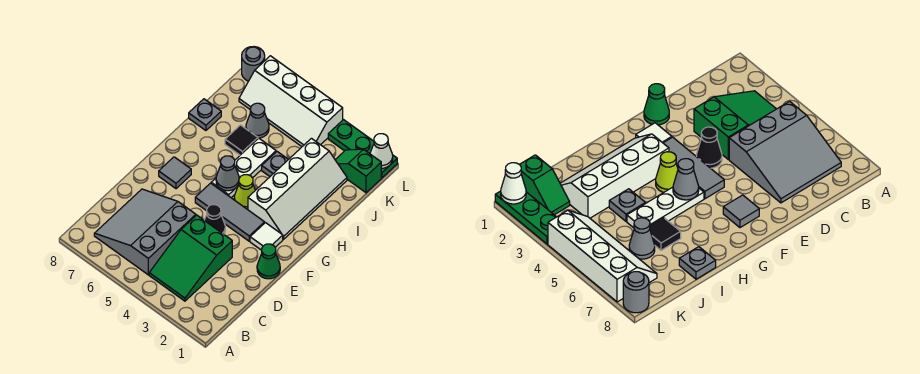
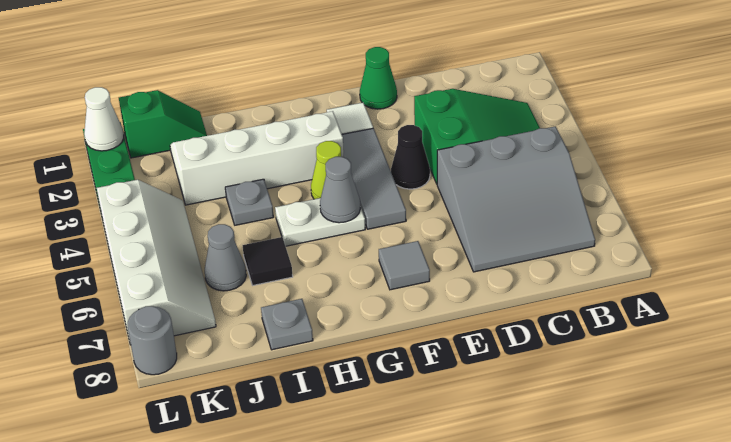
white 1x3 plate [211,138,276,198] -> white 1x2 plate [275,198,365,246]
green 1x2 slope [335,149,381,193] -> green 1x2 slope turned to [119,90,207,158]

